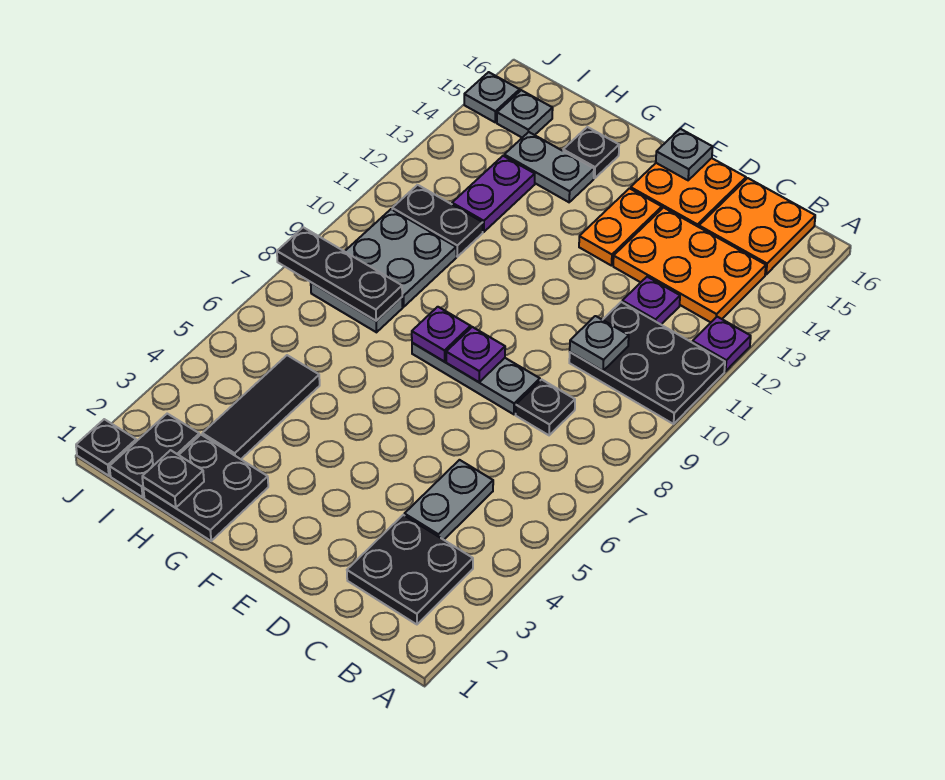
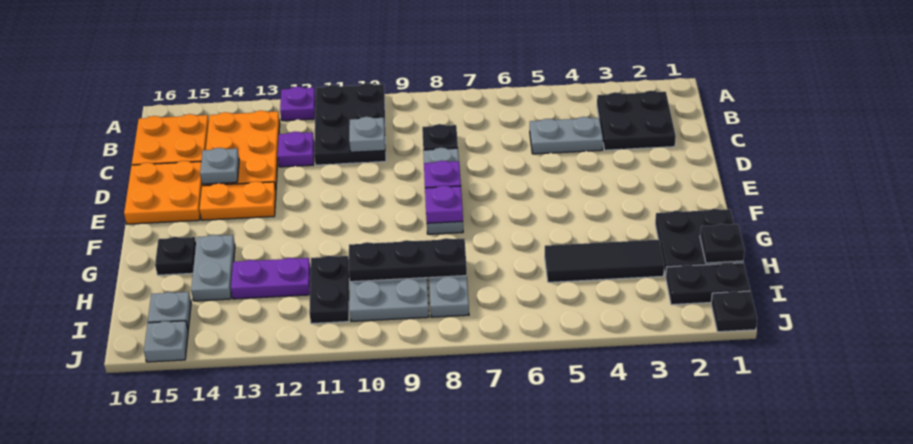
grey 1x1 plate [656,129,713,180] -> grey 1x1 plate moved to [200,148,239,184]
black 1x3 plate [277,227,402,321] -> black 1x3 plate turned to [349,238,467,282]

